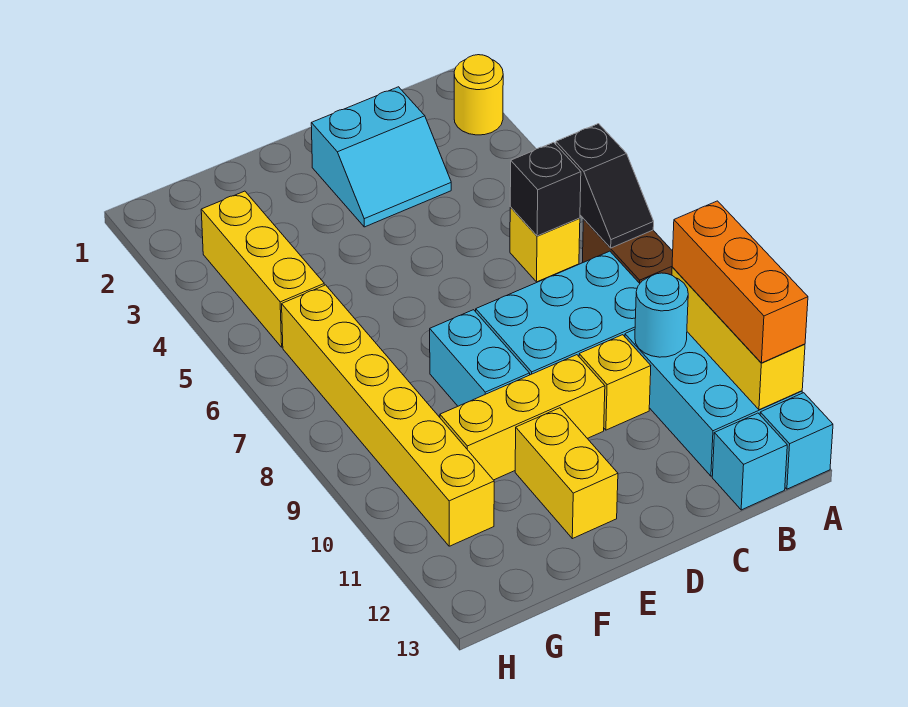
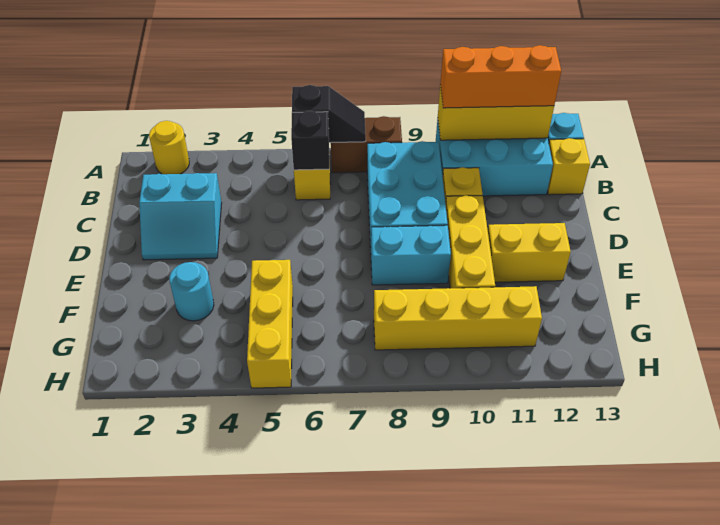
cyan 1x1 round brick [635,273,688,357] -> cyan 1x1 round brick moved to [169,262,214,321]
cyan 1x1 brick [712,413,787,510] -> yellow 1x1 brick [548,138,590,195]
cyan 2x2 slope [311,87,451,227] -> cyan 2x2 slope turned to [139,173,222,260]
yellow 1x3 brick [201,191,324,347] -> yellow 1x3 brick turned to [247,260,293,388]
yellow 1x6 brick [282,285,494,546] -> yellow 1x4 brick [374,286,542,350]

